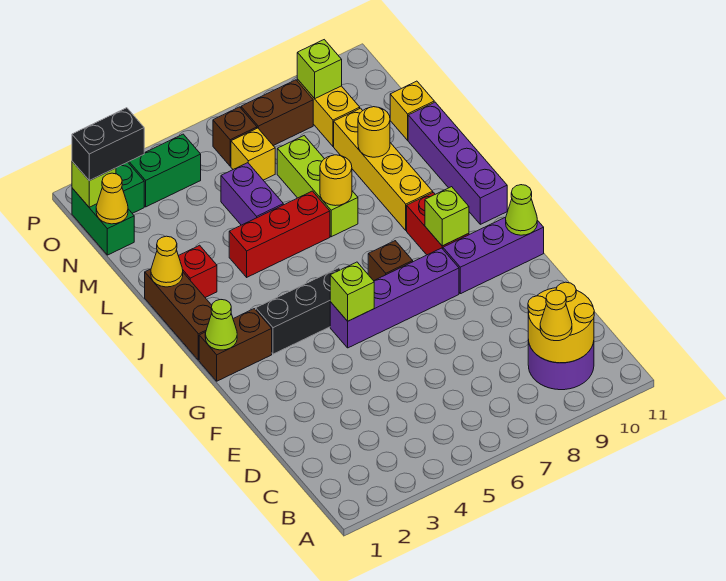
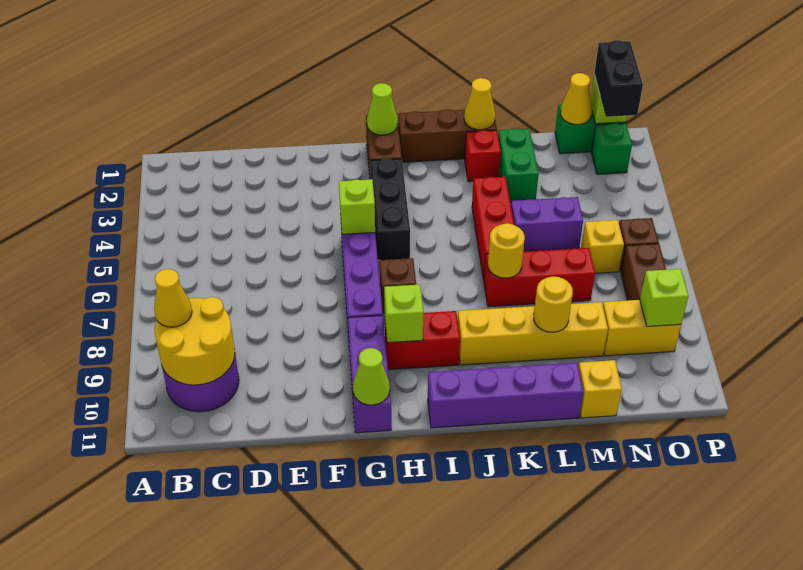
lime 1x3 brick [277,136,358,237] -> red 1x3 brick [484,248,595,307]
green 1x2 brick [128,134,201,207] -> green 1x2 brick moved to [498,128,539,203]

